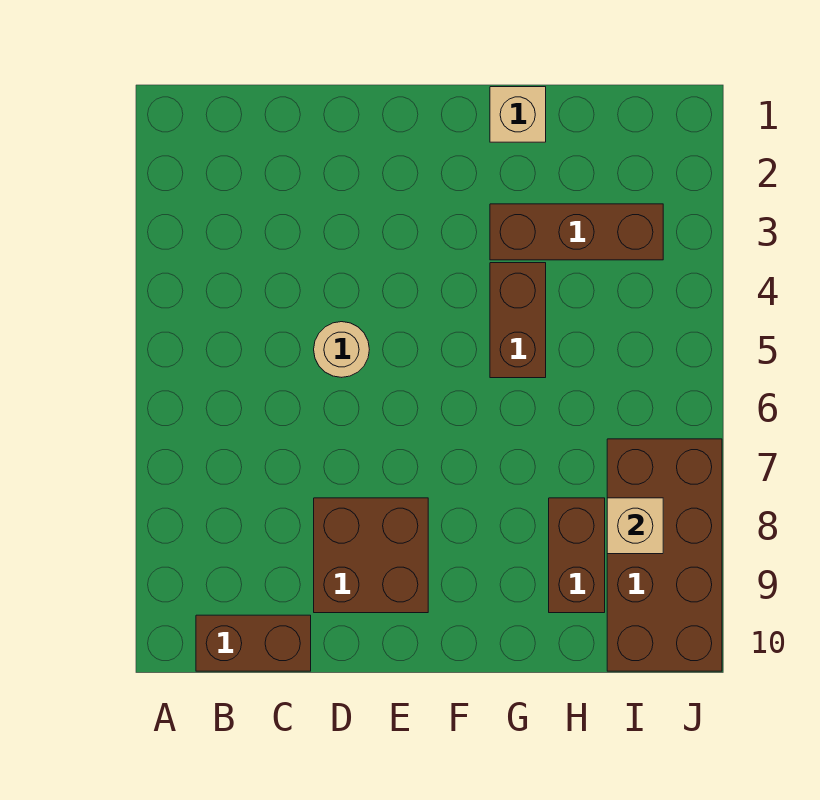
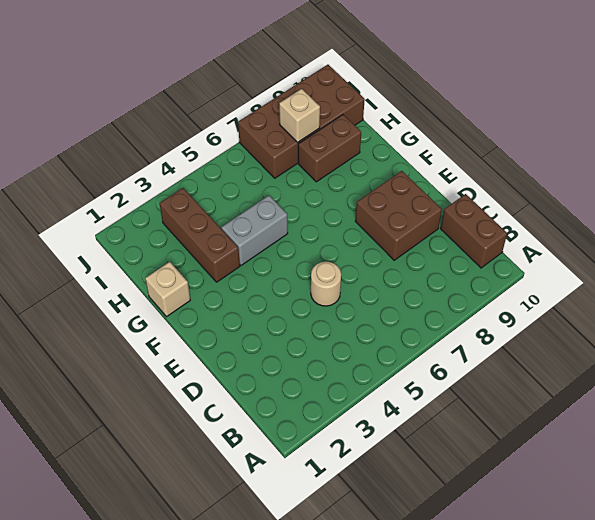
brown 1x2 brick [490,263,546,378] -> grey 1x2 brick [221,196,288,265]

